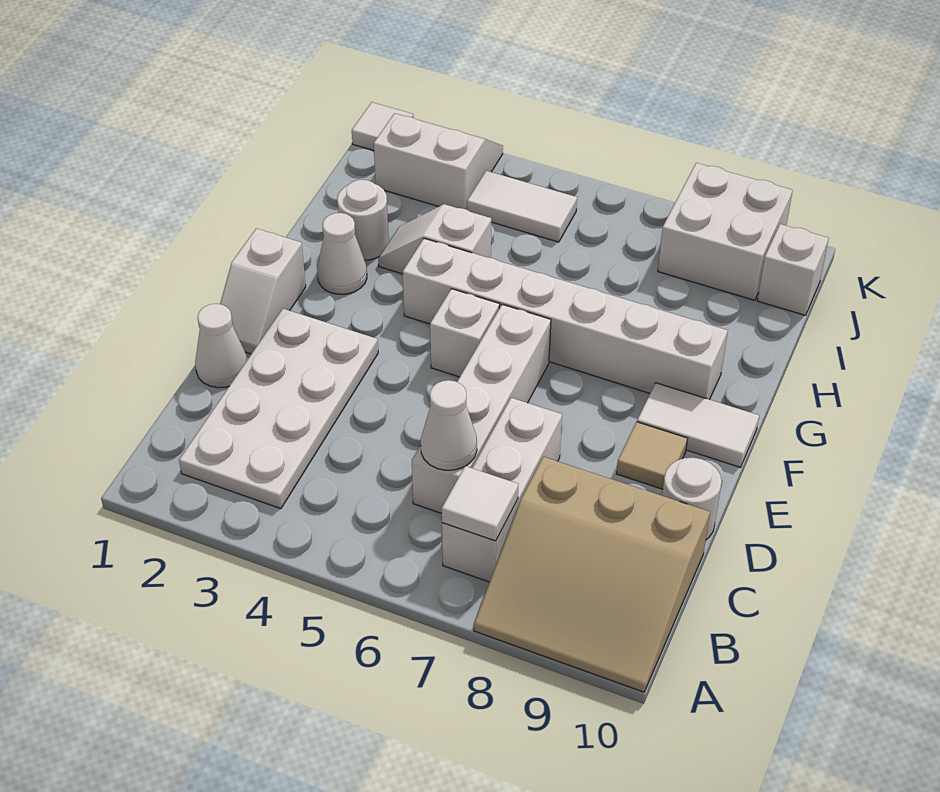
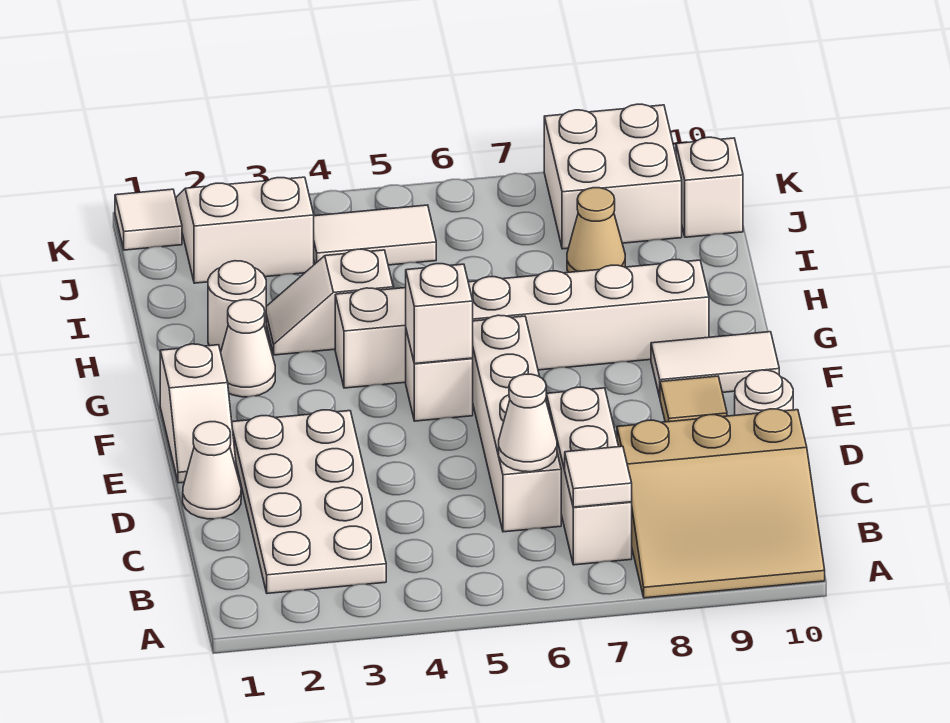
none -> white 1x1 brick [406,264,473,364]
none -> tan 1x1 cone [567,188,625,272]

